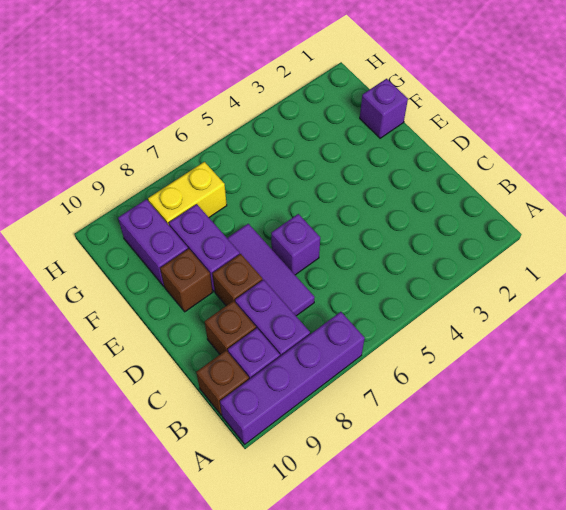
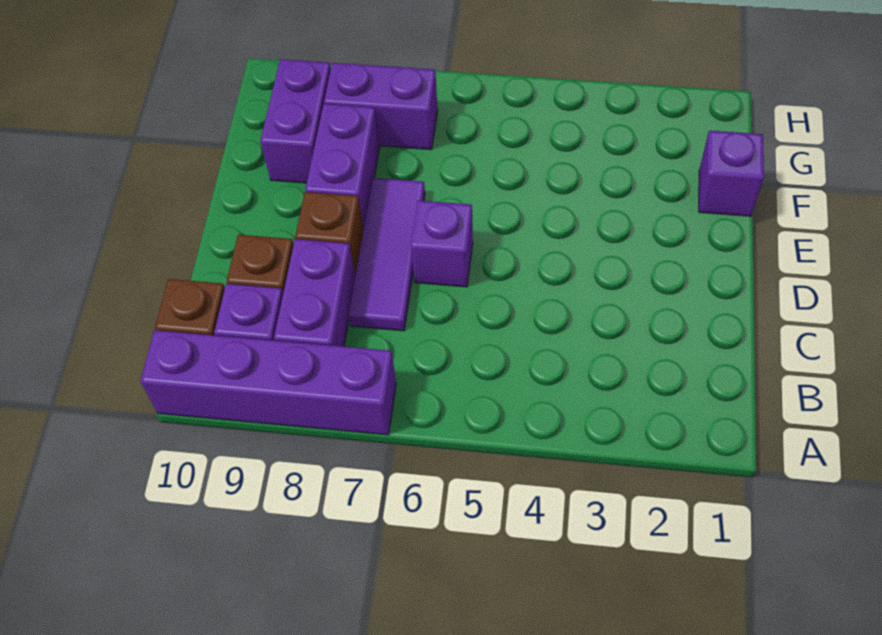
brown 1x1 brick [160,249,213,312] -> none
yellow 1x2 brick [148,162,227,225] -> purple 1x2 brick [324,63,438,150]

